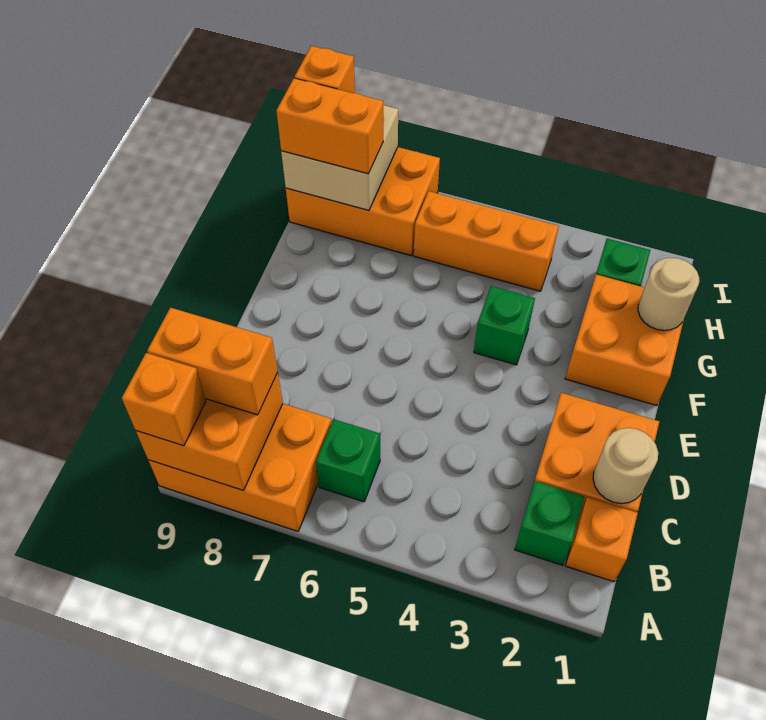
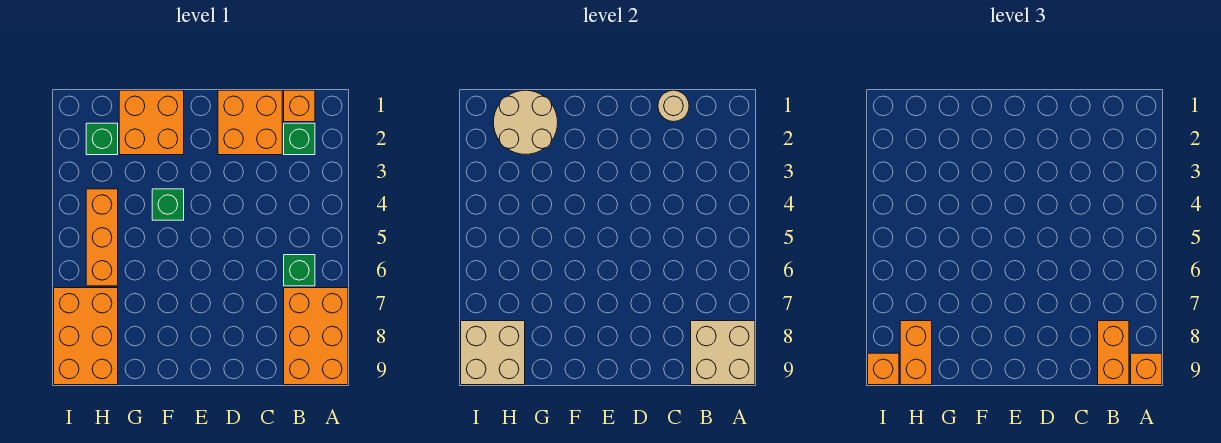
orange 2x2 brick [136,373,283,491] -> tan 2x2 brick [691,321,755,385]
tan 1x1 round brick [638,258,699,331] -> tan 2x2 round brick [493,90,558,154]

